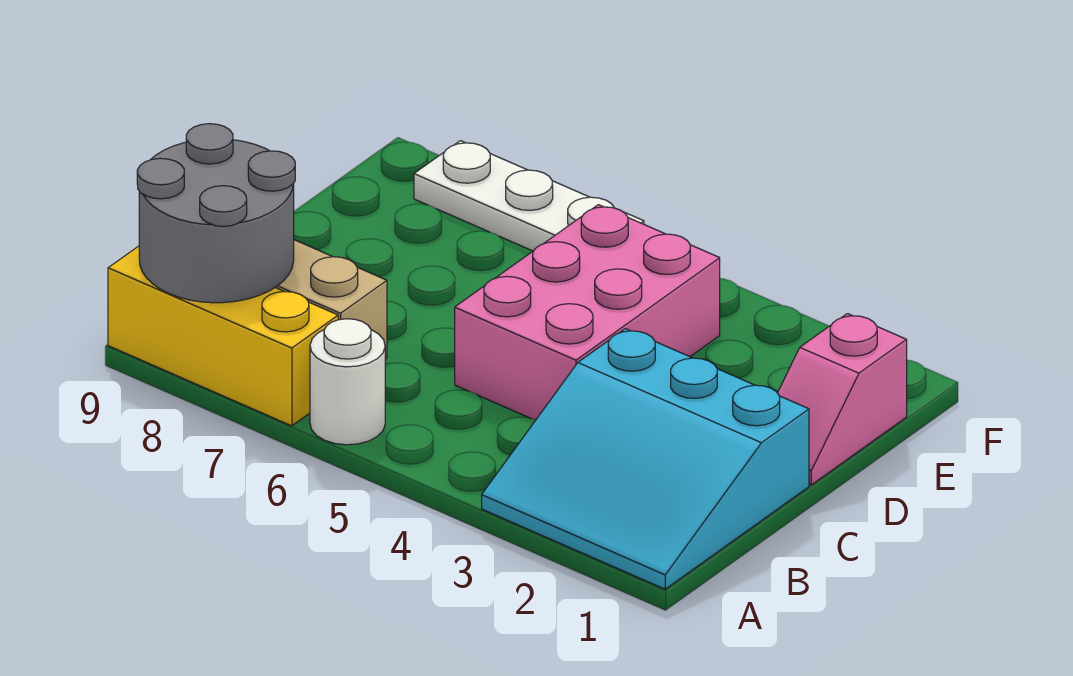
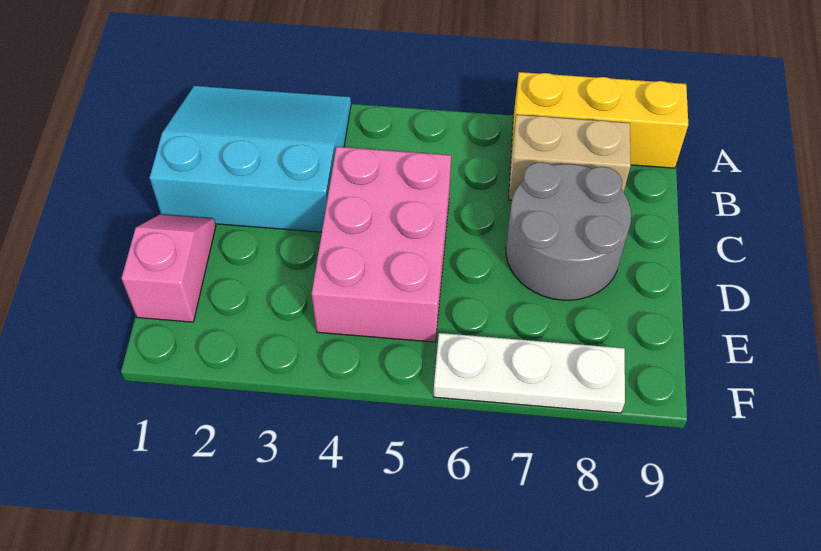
white 1x1 round brick [310,319,385,445] -> none
grey 2x2 round brick [137,124,295,303] -> grey 2x2 round brick moved to [506,162,631,300]

